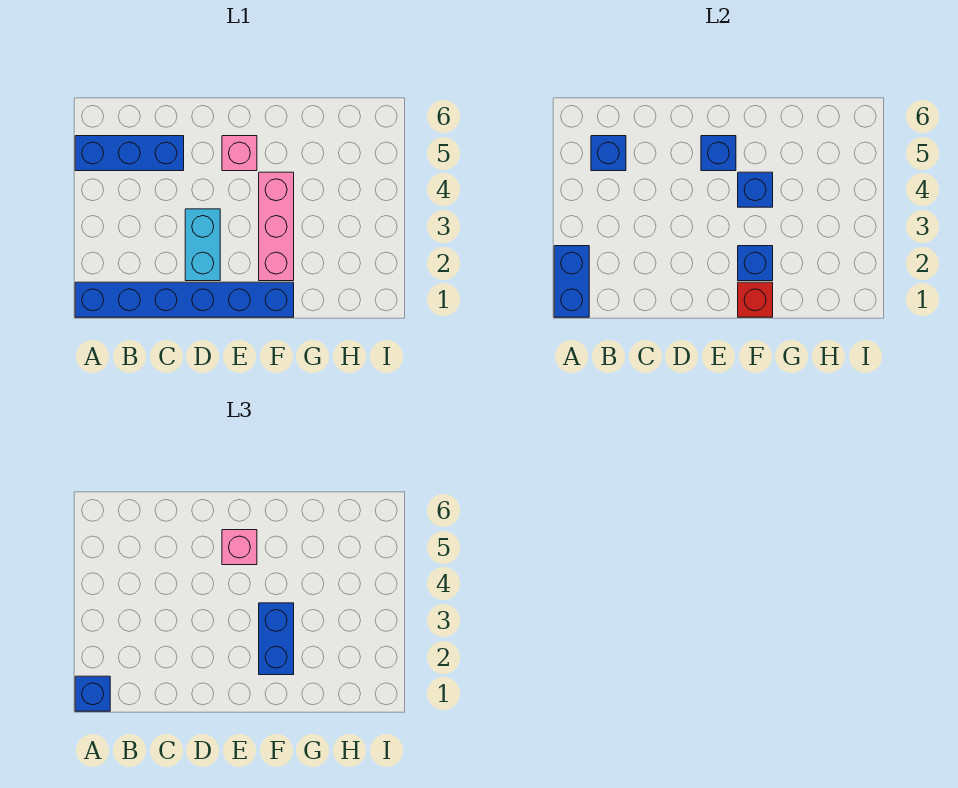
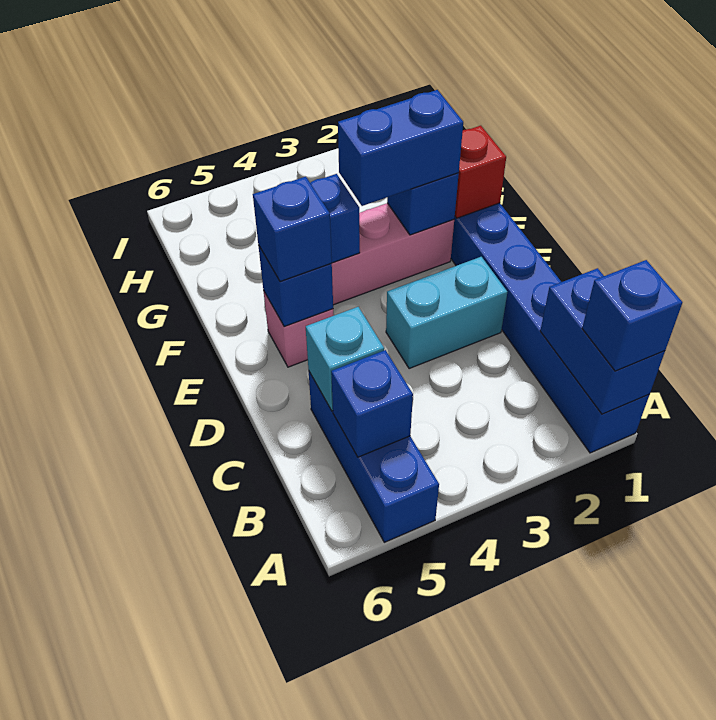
blue 1x2 brick [554,246,589,317] -> blue 1x2 brick turned to [540,268,665,414]
none -> cyan 1x1 brick [306,307,384,411]
pink 1x1 brick [222,530,257,565] -> blue 1x1 brick [253,177,332,282]

